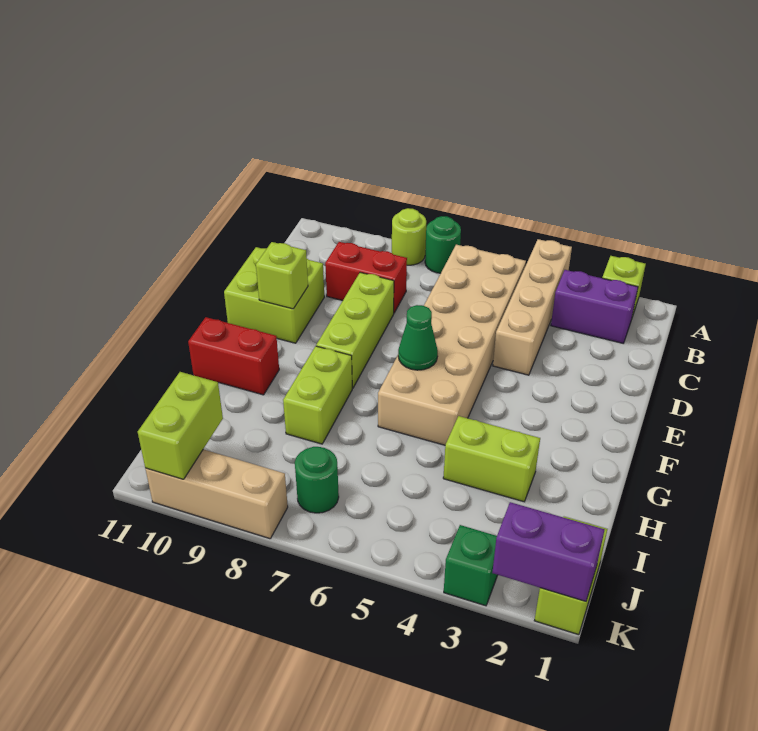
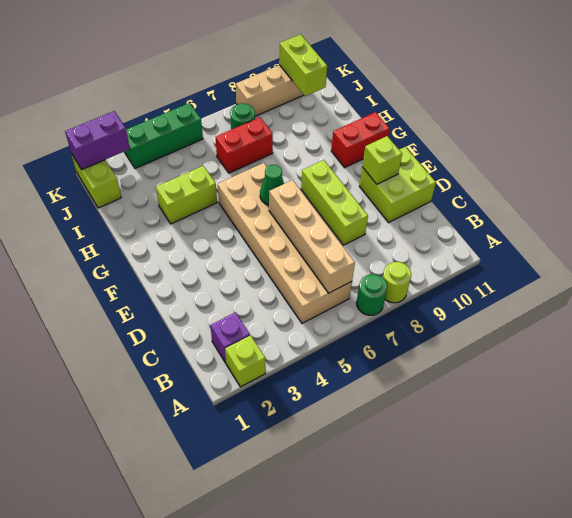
tan 1x4 brick [493,239,572,375] -> tan 1x4 brick moved to [269,180,355,293]
purple 1x2 brick [551,270,638,343] -> purple 1x1 brick [210,312,250,363]
red 1x2 brick [325,242,407,313] -> red 1x2 brick moved to [215,117,273,173]
lime 1x2 brick [283,346,352,444] -> none
green 1x1 brick [444,525,498,606] -> green 1x3 brick [124,103,203,169]

